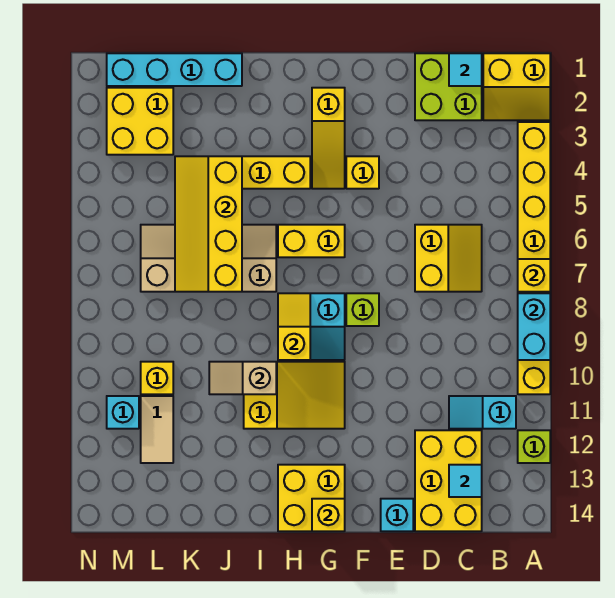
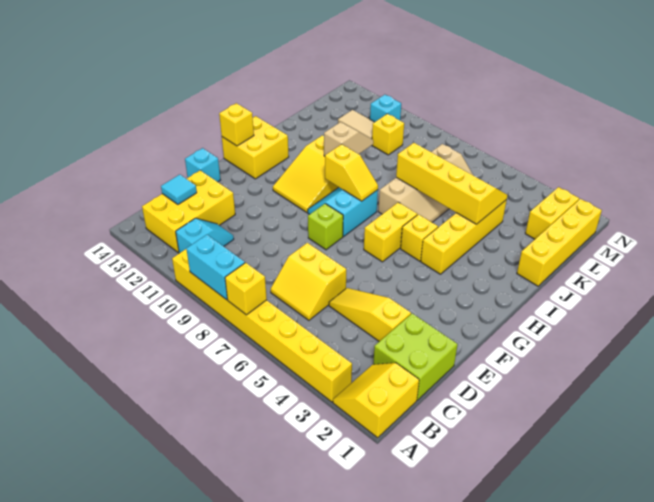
lime 1x1 brick [518,430,550,463] -> none
cyan 1x1 tile [449,53,482,86] -> none
yellow 2x3 brick [415,430,482,531] -> yellow 2x3 brick turned to [142,170,235,253]
yellow 1x1 brick [346,156,379,189] -> yellow 1x1 brick moved to [401,214,438,261]
yellow 1x3 slope [312,88,345,189] -> yellow 1x3 slope moved to [329,288,411,341]
cyan 1x4 brick [107,53,242,86] -> yellow 1x4 brick [517,199,602,286]
yellow 2x2 brick [107,88,173,155] -> yellow 1x2 brick [525,187,579,239]

